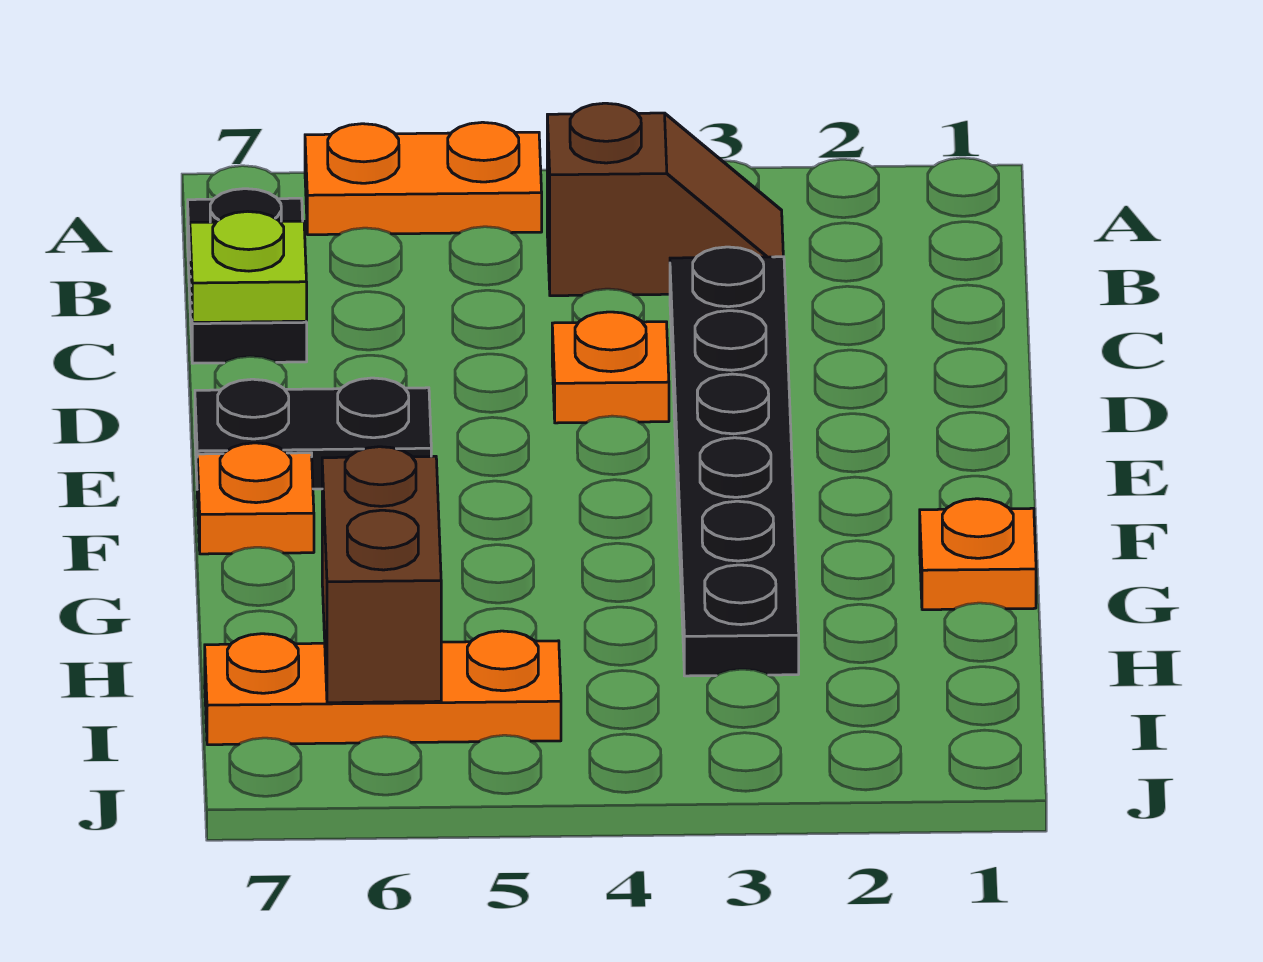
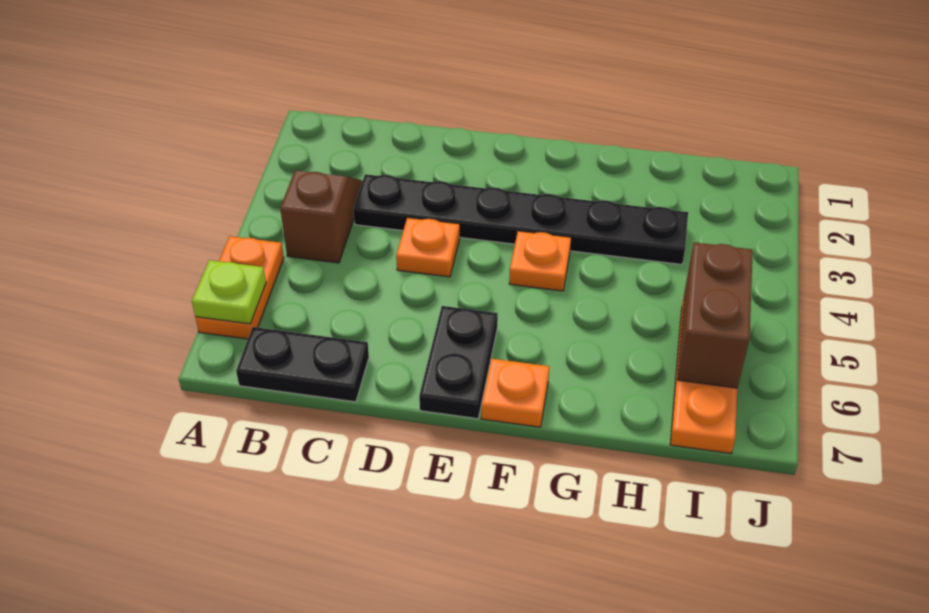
lime 1x1 plate [190,211,307,322] -> lime 1x1 plate moved to [192,260,266,324]
orange 1x1 plate [920,499,1036,610] -> orange 1x1 plate moved to [509,231,571,291]
brown 1x2 brick [322,447,441,703] -> brown 1x2 brick turned to [677,242,753,388]

